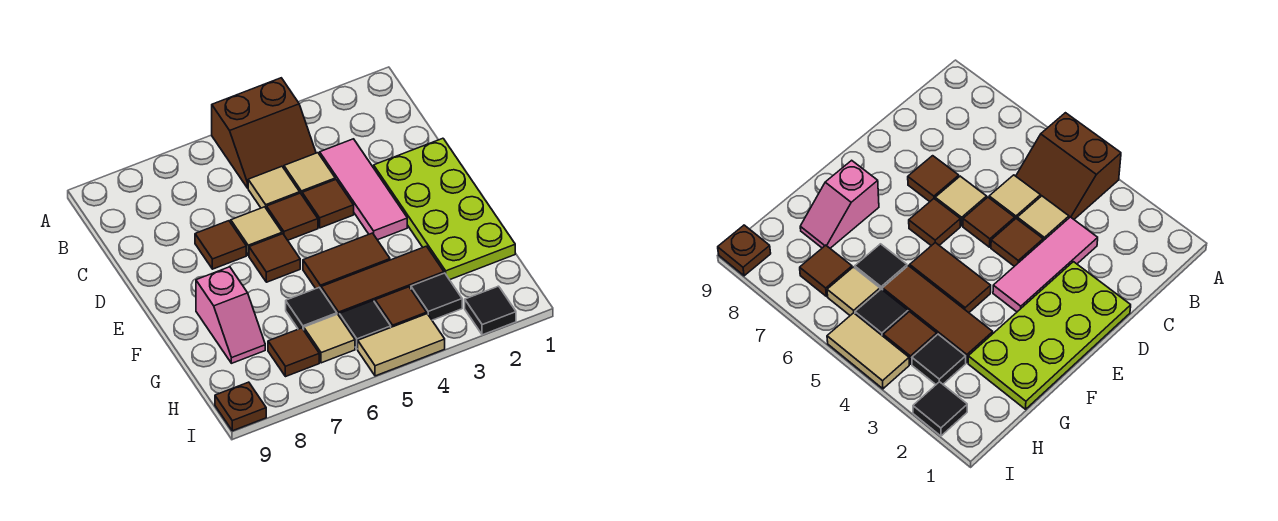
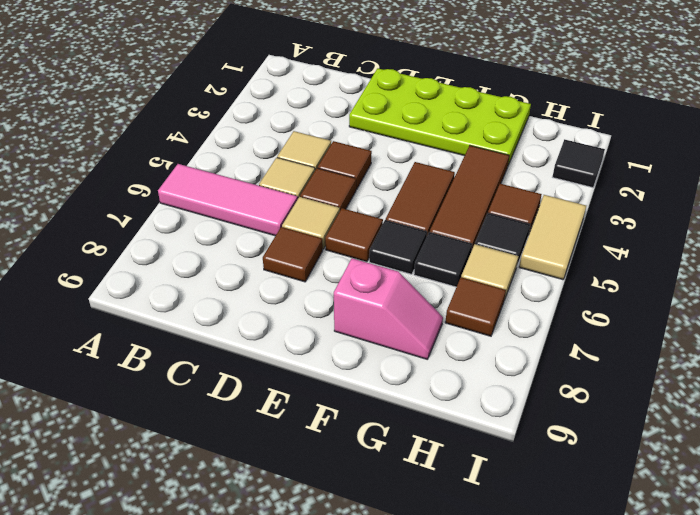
brown 2x2 slope [212,78,316,188] -> none
pink 1x3 tile [320,139,407,240] -> pink 1x3 tile moved to [158,164,298,236]
black 1x1 tile [411,273,462,320] -> black 1x1 tile moved to [369,220,427,274]
brown 1x1 plate [215,382,266,431] -> none

